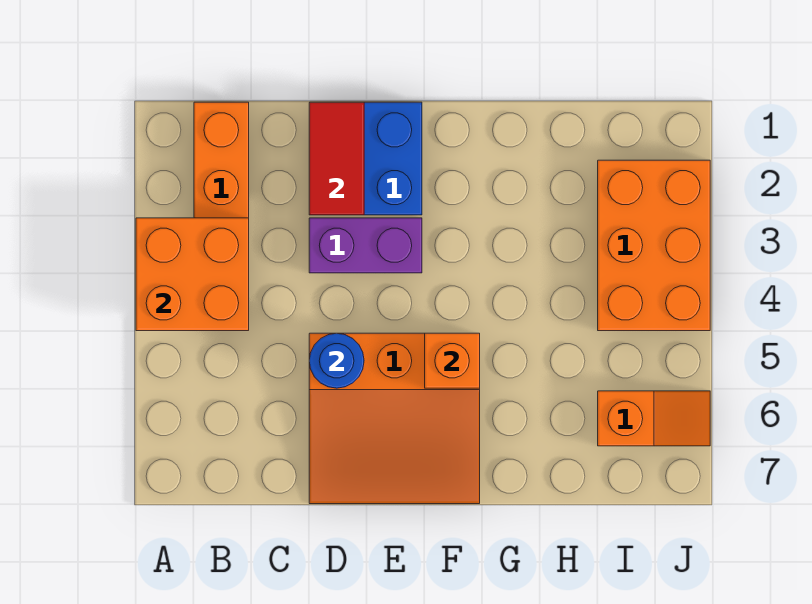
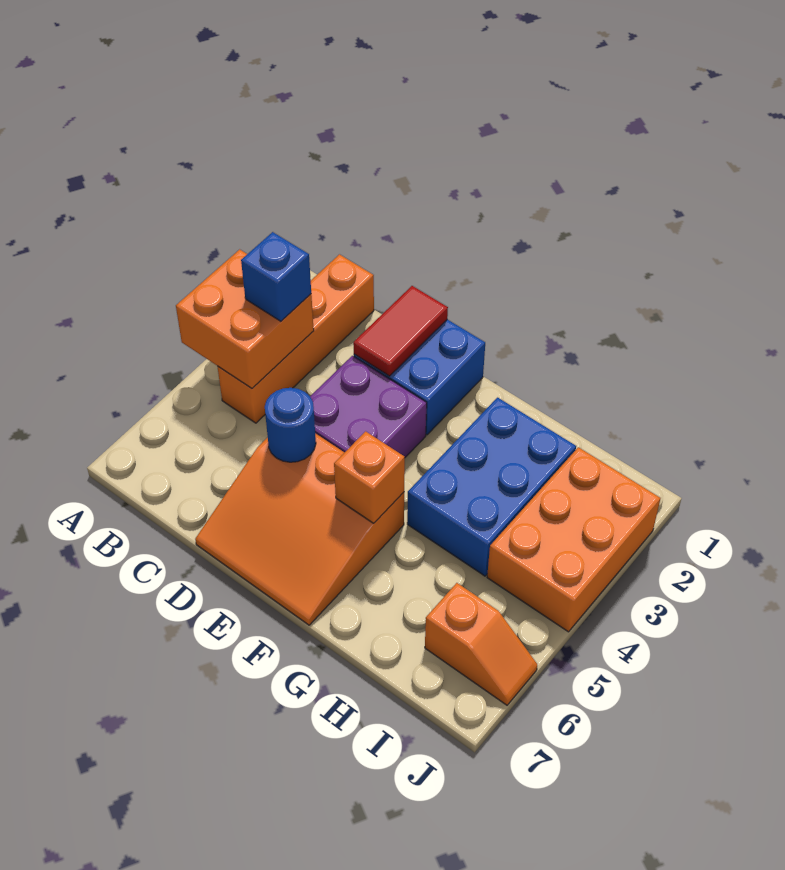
none -> blue 1x1 brick [241,232,311,321]
purple 1x2 brick [309,218,422,273] -> purple 2x2 brick [310,356,427,457]
none -> blue 2x3 brick [407,398,576,576]

